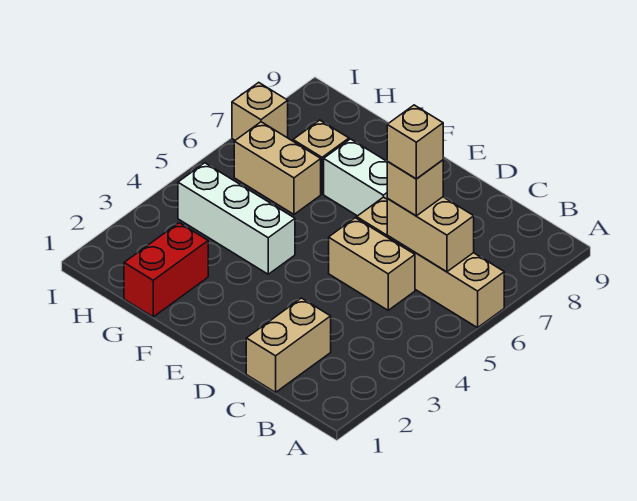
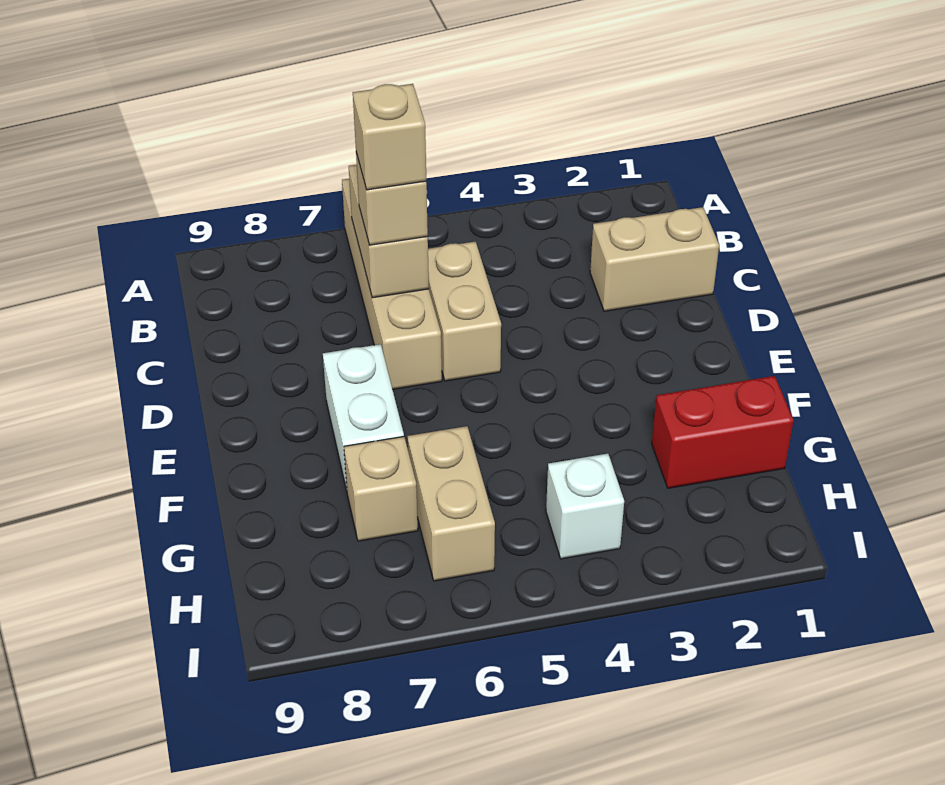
white 1x3 brick [178,163,295,274] -> white 1x1 brick [546,454,624,559]
tan 1x1 brick [232,82,288,140] -> none

